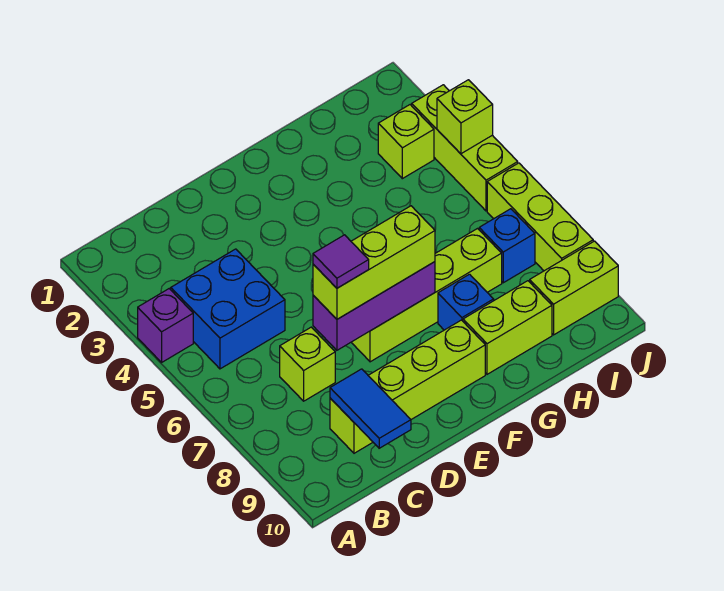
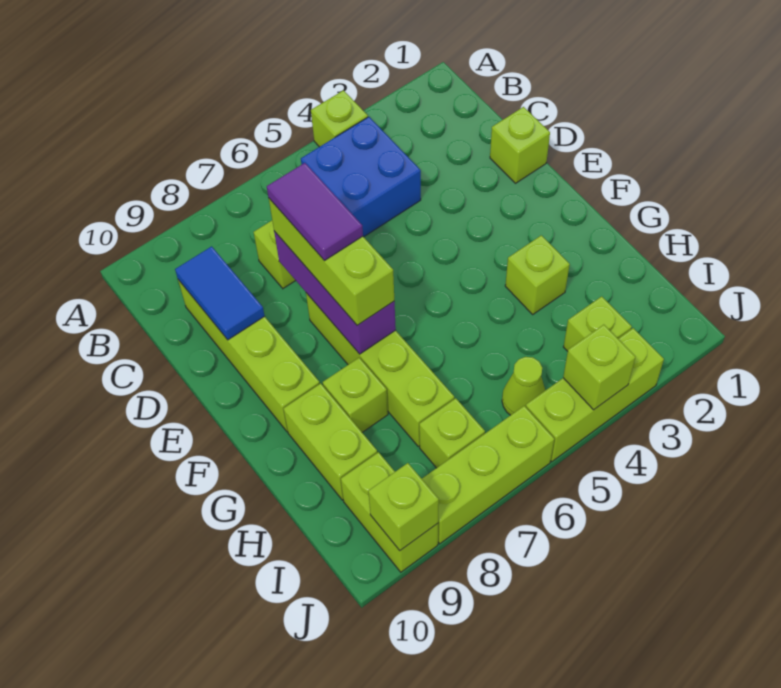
purple 1x1 brick [138,289,193,362] -> lime 1x1 brick [311,90,368,147]
blue 1x2 tile [330,369,411,448] -> blue 1x2 tile turned to [175,246,264,340]
none -> lime 1x1 brick [490,107,550,183]
purple 1x1 tile [313,235,369,288] -> purple 1x2 tile [267,163,363,261]
none -> lime 1x1 brick [505,235,570,314]
blue 1x1 brick [438,274,494,330] -> lime 1x1 brick [323,358,388,432]
none -> lime 1x1 cone [502,357,545,415]
blue 1x1 brick [479,209,535,283] -> lime 1x1 brick [419,398,485,468]
none -> lime 1x1 brick [368,463,439,550]

